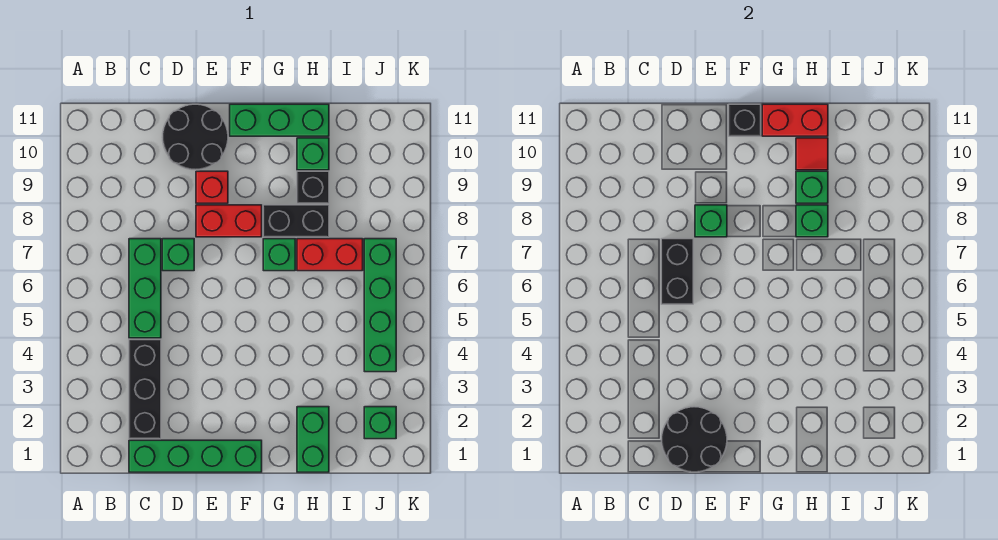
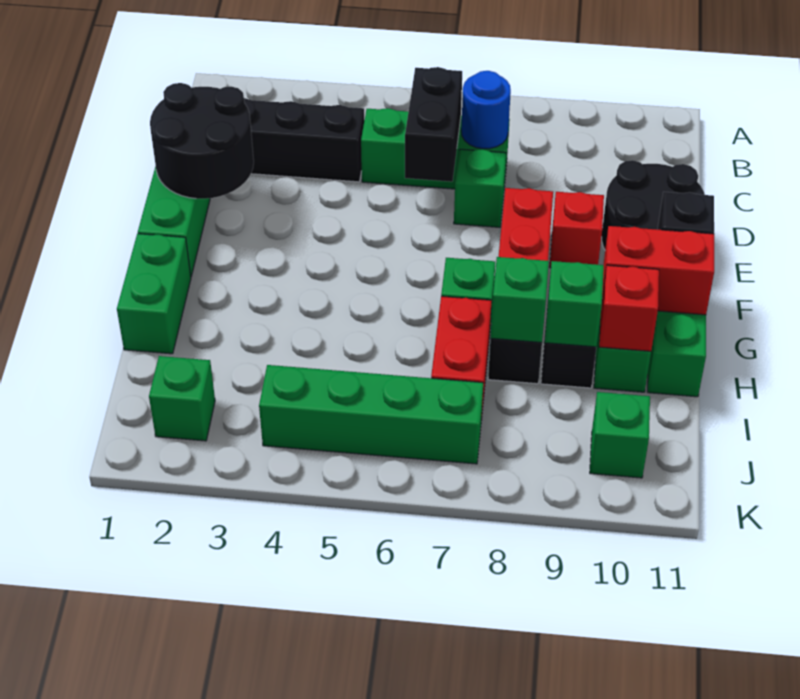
none -> blue 1x1 round brick [461,71,511,149]
black 1x2 brick [661,239,693,304] -> black 1x2 brick turned to [405,67,462,182]
green 1x1 brick [695,205,727,237] -> green 1x1 brick moved to [590,392,650,478]
red 1x2 brick [762,104,828,136] -> red 1x2 brick turned to [602,226,714,315]
green 1x2 brick [297,407,329,472] -> green 1x2 brick turned to [117,234,191,354]
red 1x1 tile [796,138,828,170] -> red 1x1 brick [599,265,659,351]

